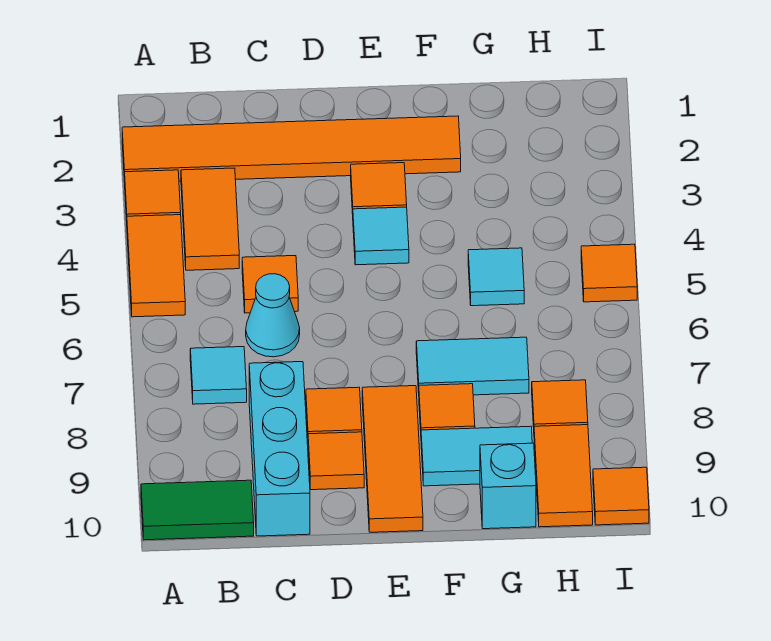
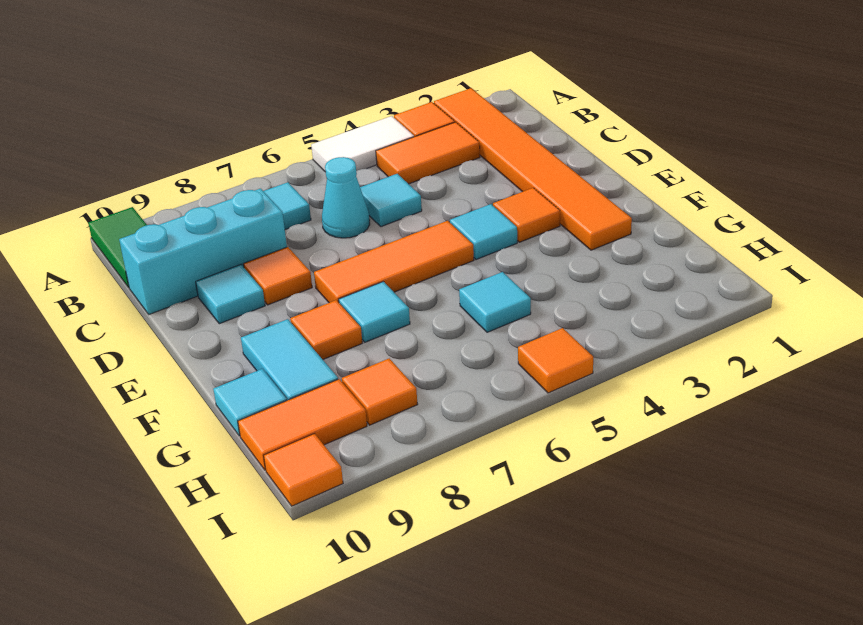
orange 1x2 tile [127,215,185,317] -> white 1x2 tile [311,116,414,172]
orange 1x1 tile [242,256,298,313] -> cyan 1x1 tile [360,174,422,227]
orange 1x1 tile [308,432,364,490] -> cyan 1x1 tile [196,265,265,324]
orange 1x3 tile [362,386,423,532] -> orange 1x3 tile moved to [314,221,474,303]
cyan 1x2 tile [416,337,529,395] -> cyan 1x1 tile [339,282,410,342]
cyan 1x1 brick [480,443,536,529] -> cyan 1x1 tile [213,369,287,436]

